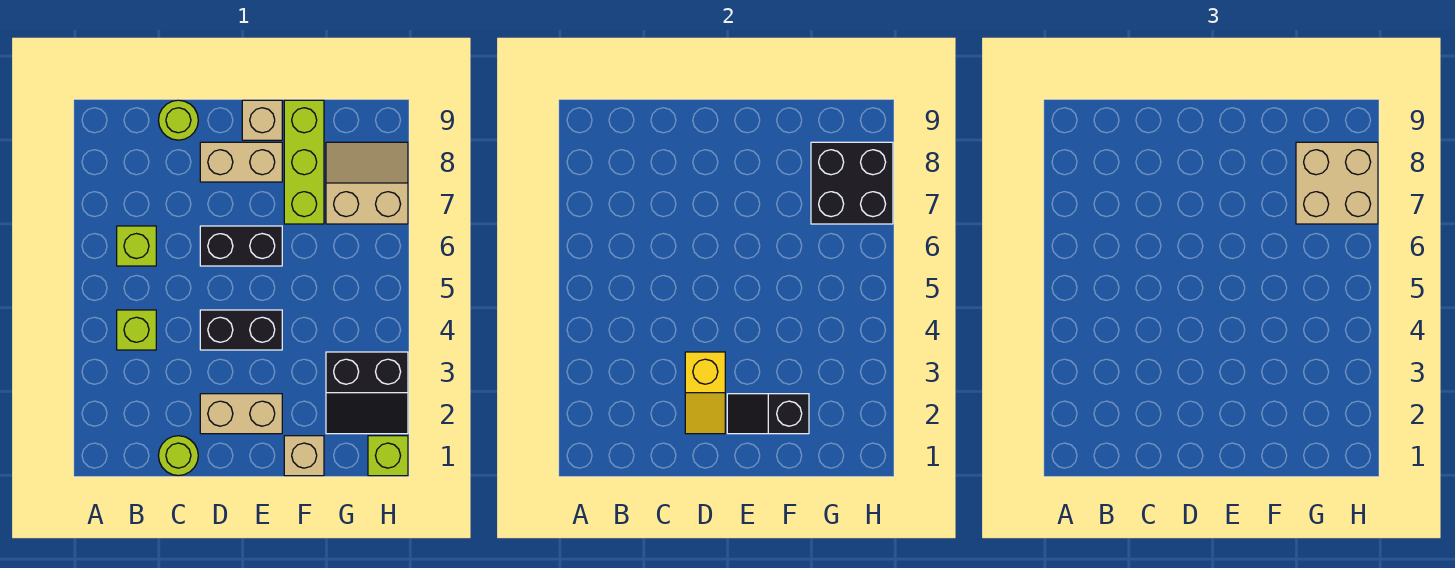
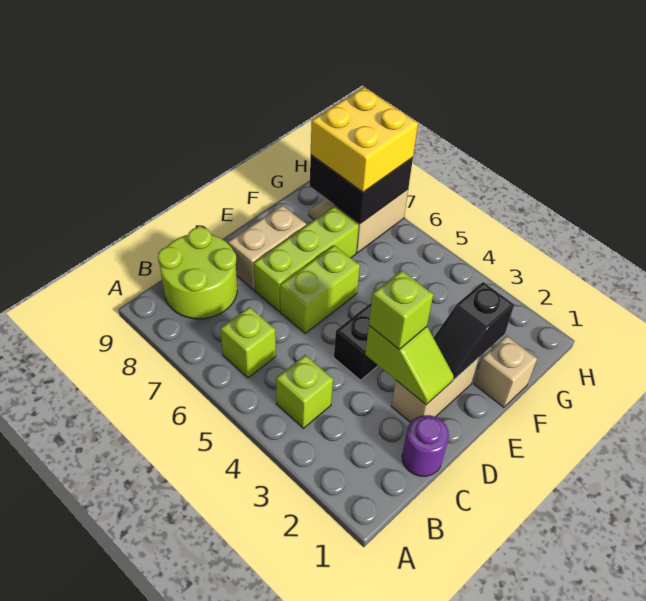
lime 1x1 round brick [158,436,198,476] -> purple 1x1 round brick [402,415,449,476]
lime 1x1 round brick [158,100,198,140] -> lime 2x2 round brick [158,227,237,319]
yellow 1x2 slope [685,352,725,434] -> lime 1x2 slope [365,326,454,405]
black 1x2 brick [200,226,282,266] -> lime 1x2 brick [280,245,360,333]
tan 1x1 brick [242,100,282,140] -> none
lime 1x3 brick [284,100,324,224] -> lime 1x3 brick turned to [254,207,359,311]
black 2x2 slope [326,352,408,434] -> none
tan 2x2 brick [1296,142,1378,224] -> yellow 2x2 brick [311,87,418,192]
lime 1x1 brick [368,436,408,476] -> lime 1x1 brick moved to [369,270,433,349]

